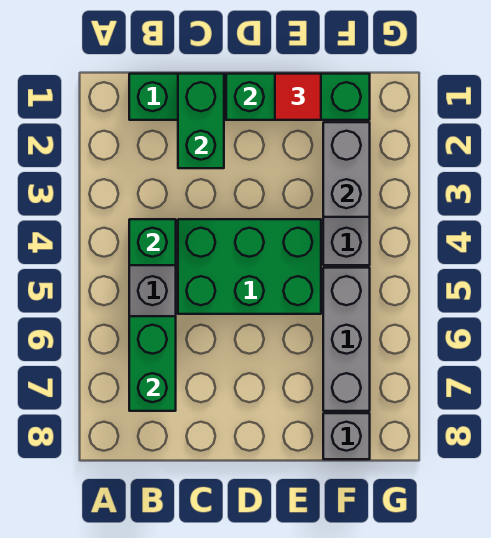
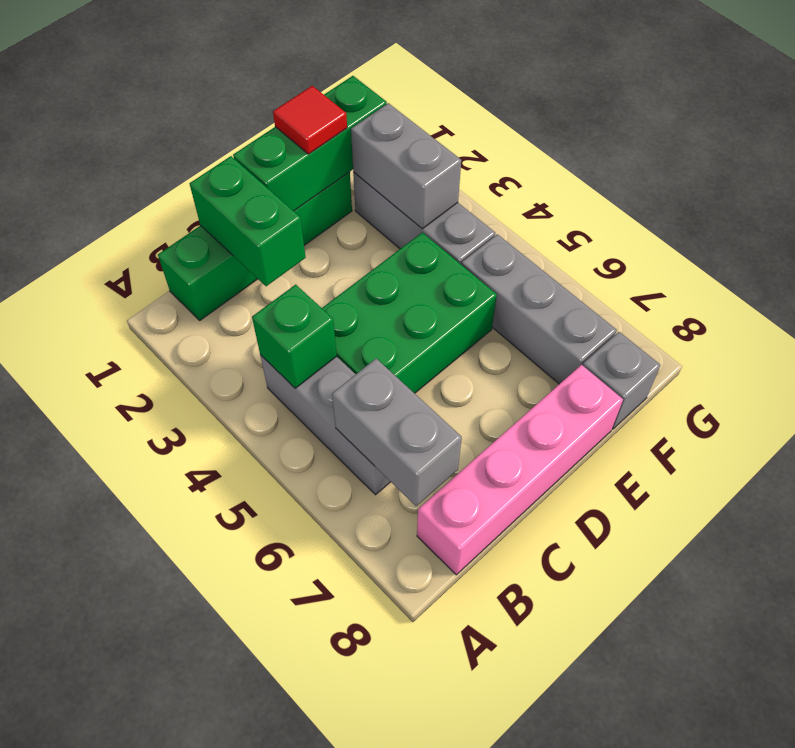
green 1x2 brick [129,316,176,411] -> grey 1x2 brick [332,359,462,506]
none -> pink 1x4 brick [417,365,623,575]

